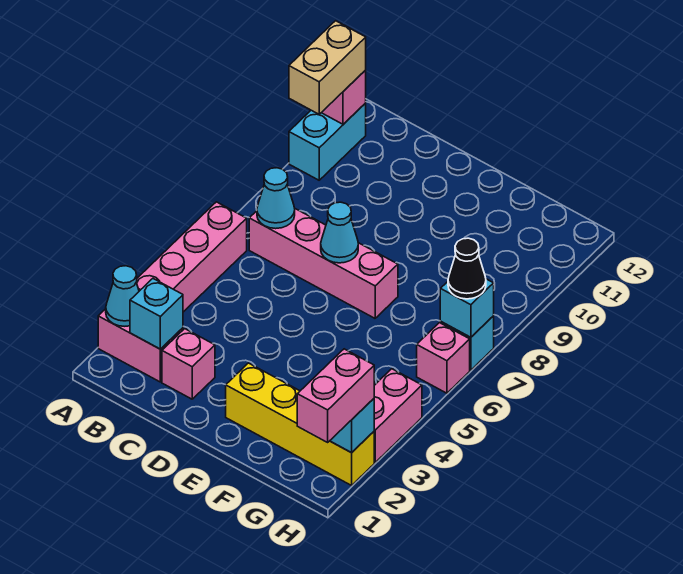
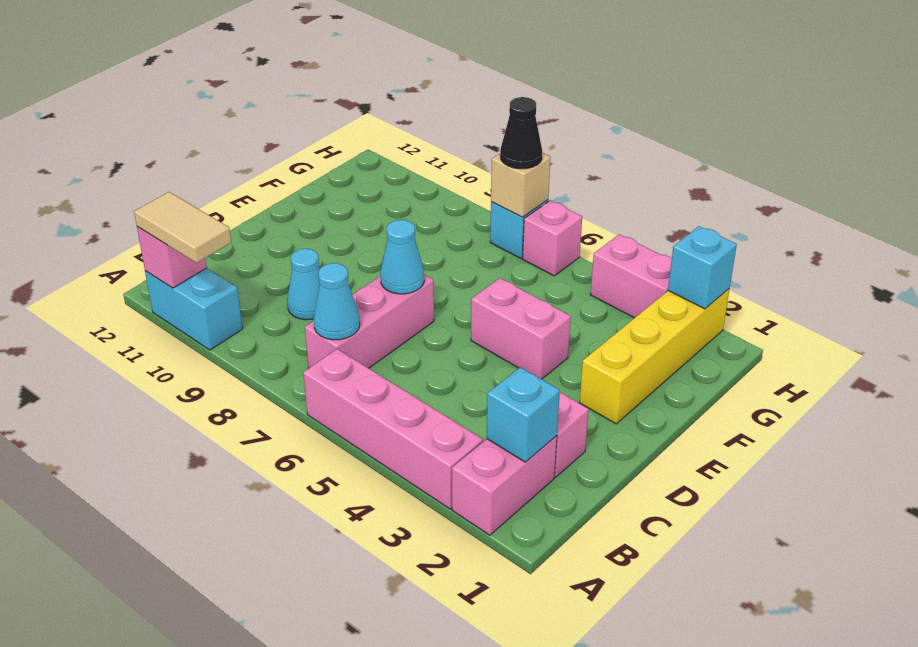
cyan 1x1 cone [106,266,139,326] -> cyan 1x1 cone moved to [287,249,320,320]
tan 1x2 brick [289,21,366,114] -> tan 1x2 tile [134,192,231,263]
pink 1x4 brick [249,209,398,318] -> pink 1x3 brick [305,275,434,368]
pink 1x2 brick [297,349,374,442] -> pink 1x2 brick moved to [471,278,571,379]
cyan 1x1 brick [440,279,494,337] -> tan 1x1 brick [491,153,551,217]

